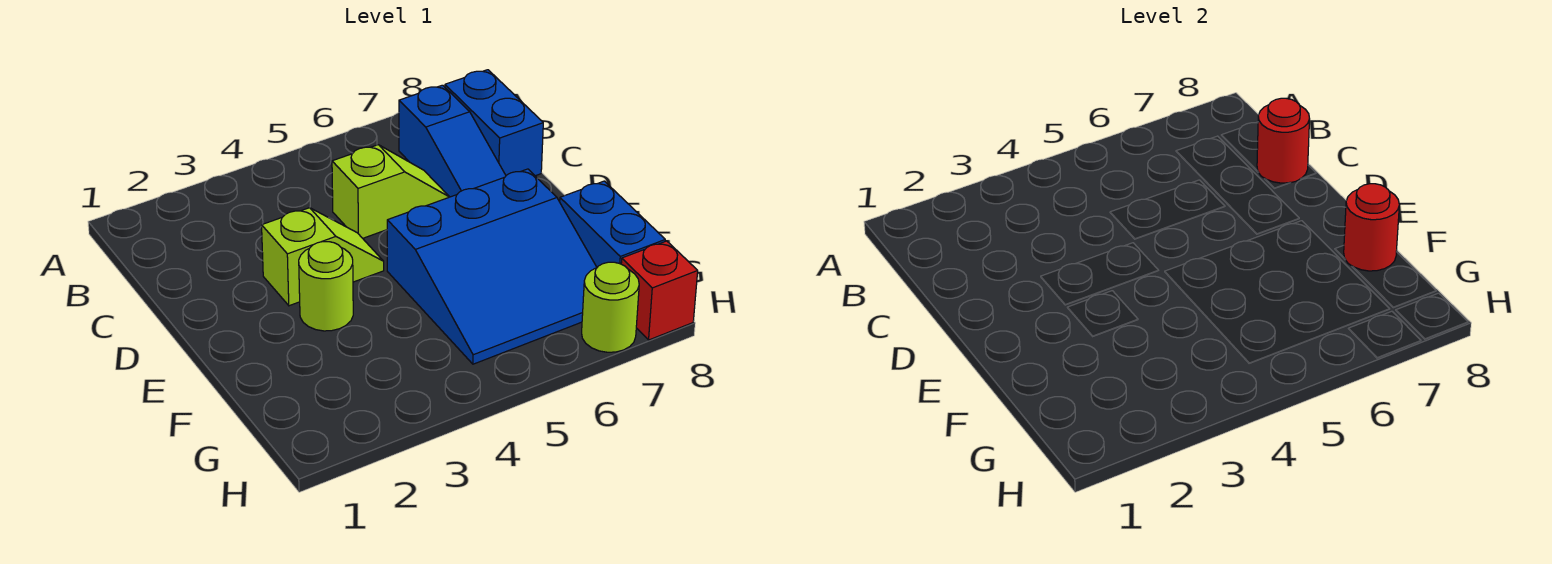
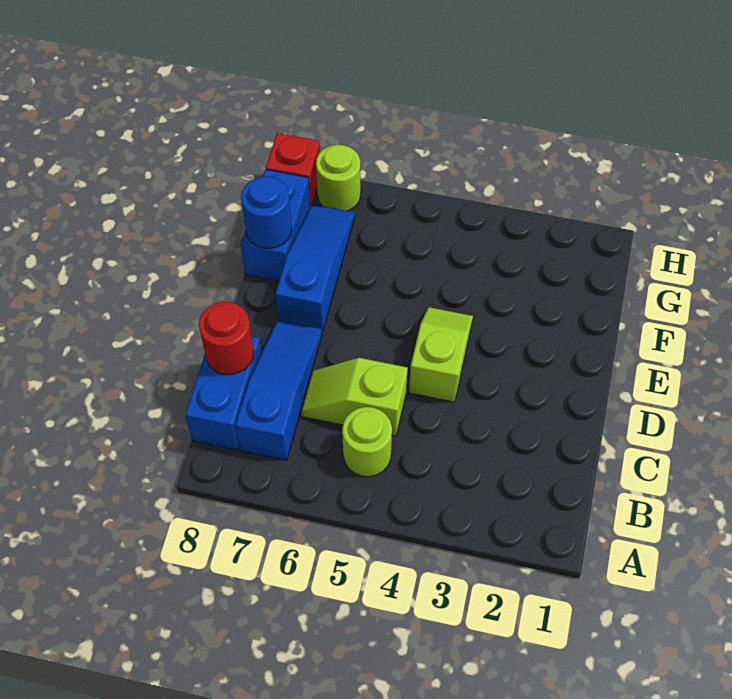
lime 1x2 slope [262,208,384,306] -> lime 1x2 slope turned to [409,307,473,402]
lime 1x1 round brick [299,242,353,331] -> lime 1x1 round brick moved to [342,407,392,477]
blue 3x3 slope [387,169,597,364] -> blue 1x3 slope [275,204,355,332]
red 1x1 round brick [1344,184,1399,271] -> blue 1x1 round brick [241,177,292,249]

